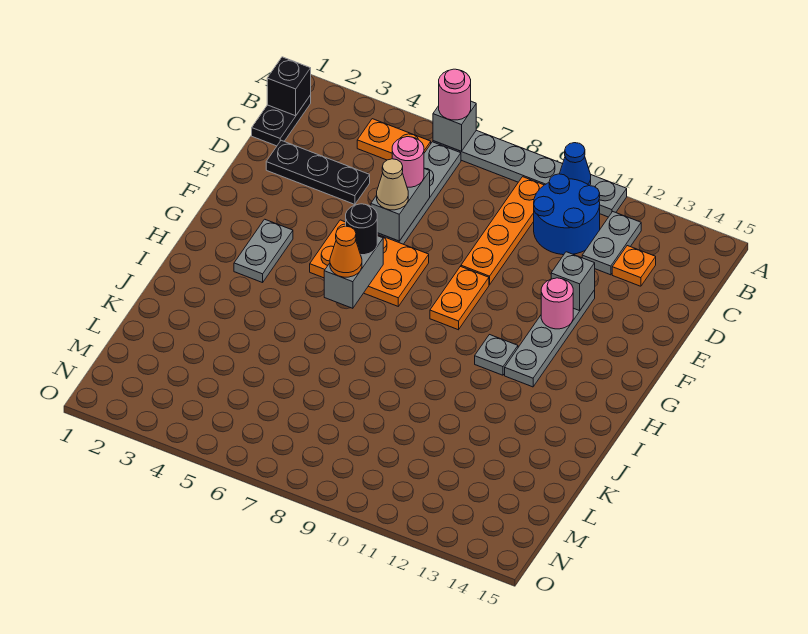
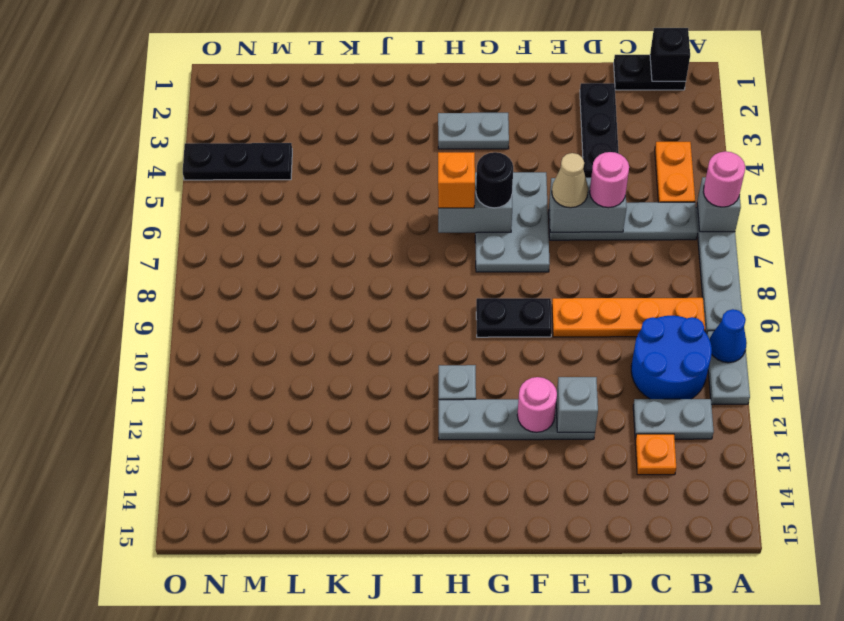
orange 2x3 plate [310,220,429,306] -> grey 2x3 plate [475,172,550,272]
orange 1x2 plate [430,266,489,330] -> black 1x2 plate [476,298,552,337]
orange 1x1 cone [330,226,362,277] -> orange 1x1 brick [438,152,475,208]
none -> black 1x3 plate [183,143,292,180]

